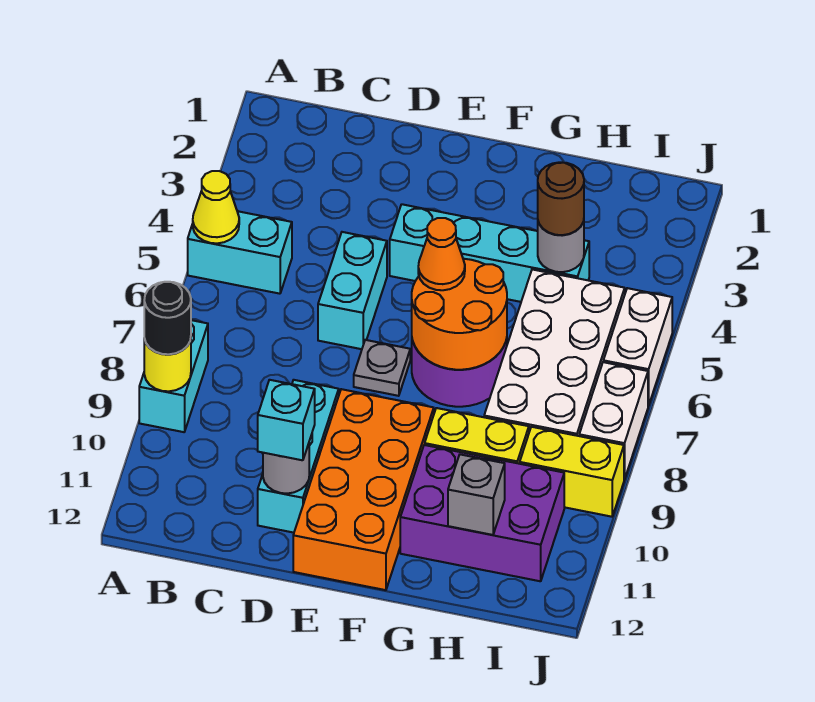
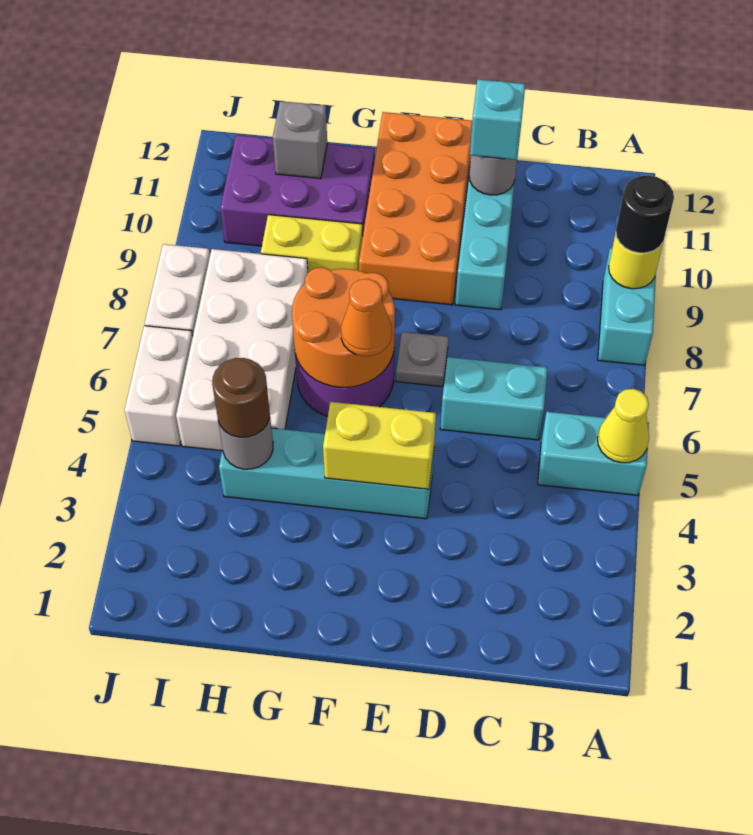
cyan 1x2 brick [318,232,387,349] -> cyan 1x2 brick turned to [440,357,547,440]
yellow 1x2 brick [520,427,624,517] -> yellow 1x2 brick moved to [323,402,436,489]

